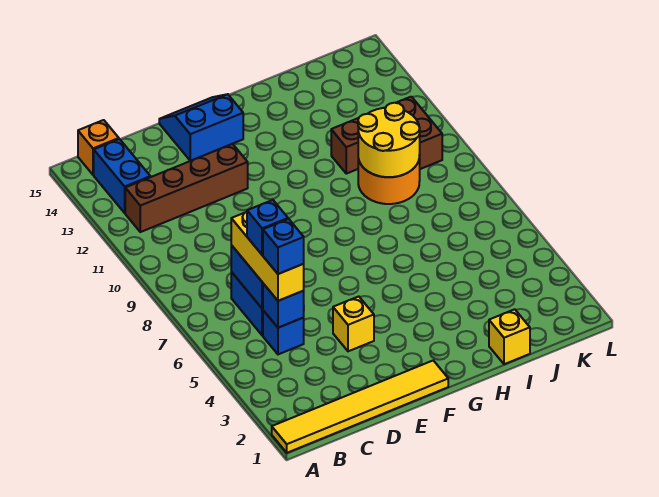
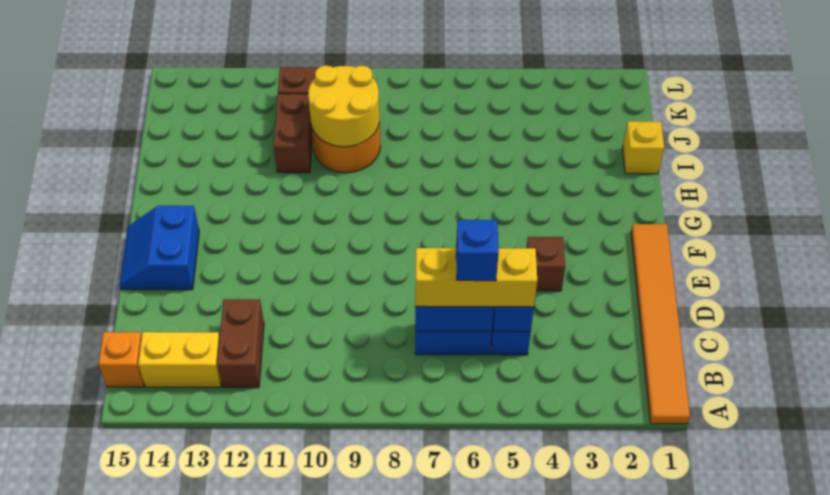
yellow 1x6 tile [272,361,448,453] -> orange 1x6 tile [631,224,690,424]
brown 1x4 brick [125,144,248,232] -> brown 1x2 brick [217,299,264,388]
blue 1x2 brick [94,139,150,213] -> yellow 1x2 brick [138,332,221,387]
blue 1x1 brick [263,219,304,274] -> none
yellow 1x1 brick [333,296,374,351] -> brown 1x1 brick [527,237,565,291]

